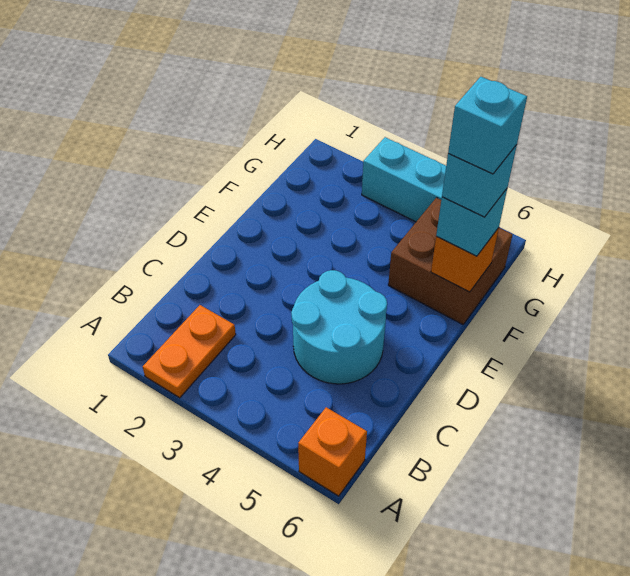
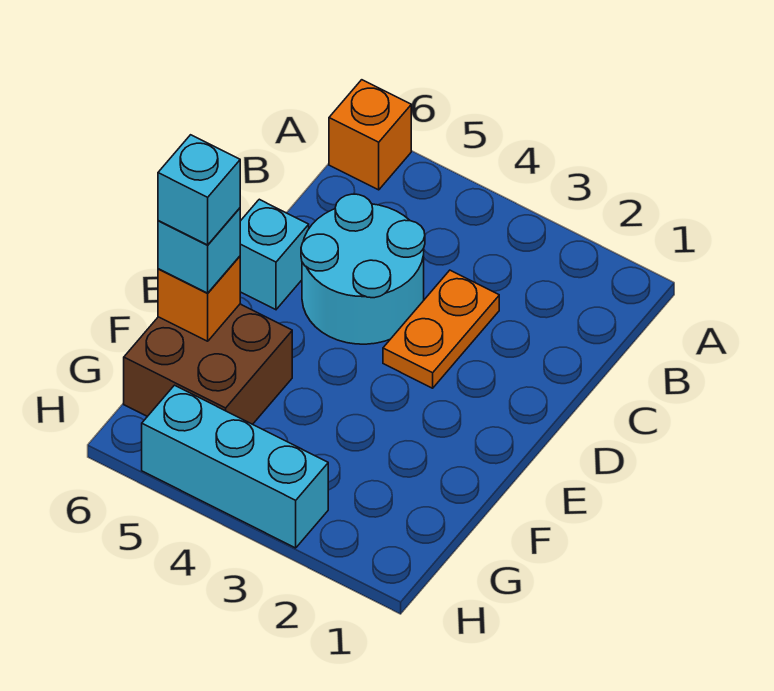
orange 1x2 plate [143,305,236,398] -> orange 1x2 plate moved to [383,270,499,388]
cyan 1x1 brick [448,77,527,174] -> cyan 1x1 brick moved to [240,199,309,310]

